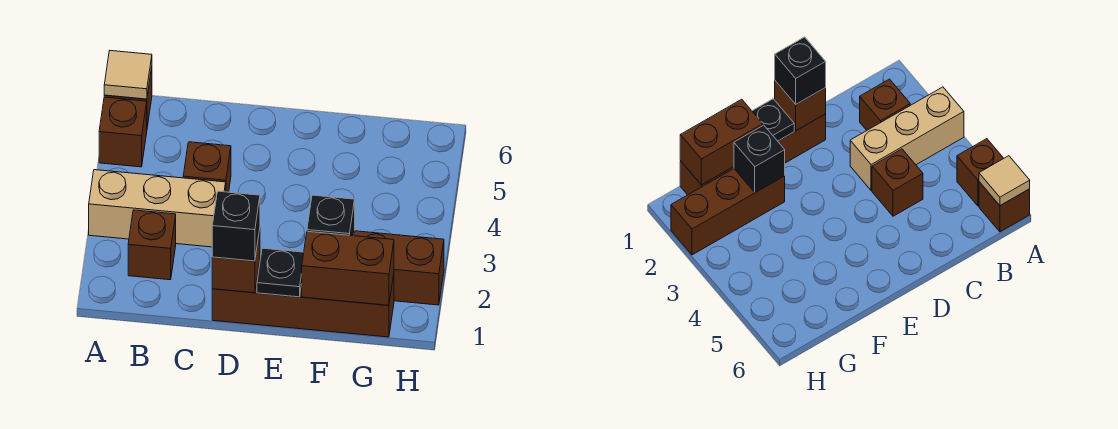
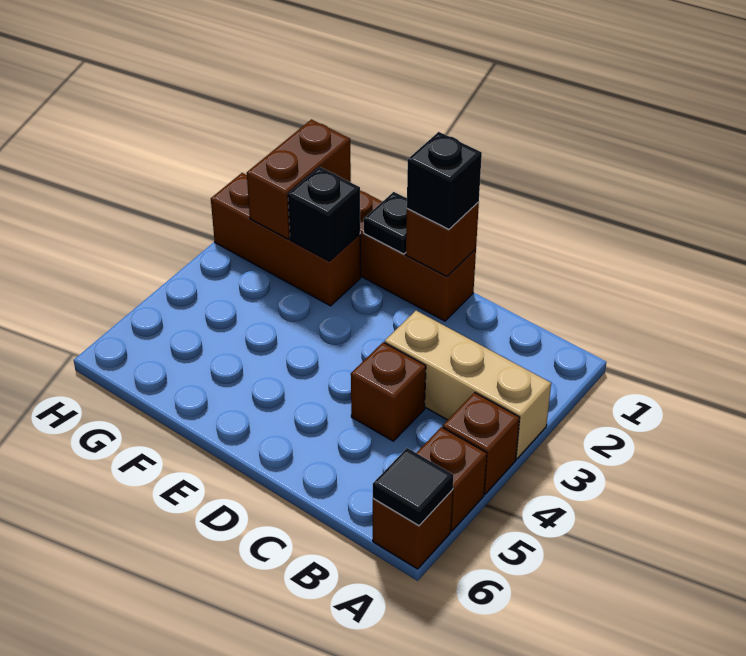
tan 1x1 tile [104,51,152,99] -> black 1x1 tile [373,448,454,526]
brown 1x1 brick [128,210,176,280] -> brown 1x1 brick moved to [443,392,520,494]
brown 1x2 brick [302,231,394,305] -> brown 1x2 brick turned to [247,119,351,239]

